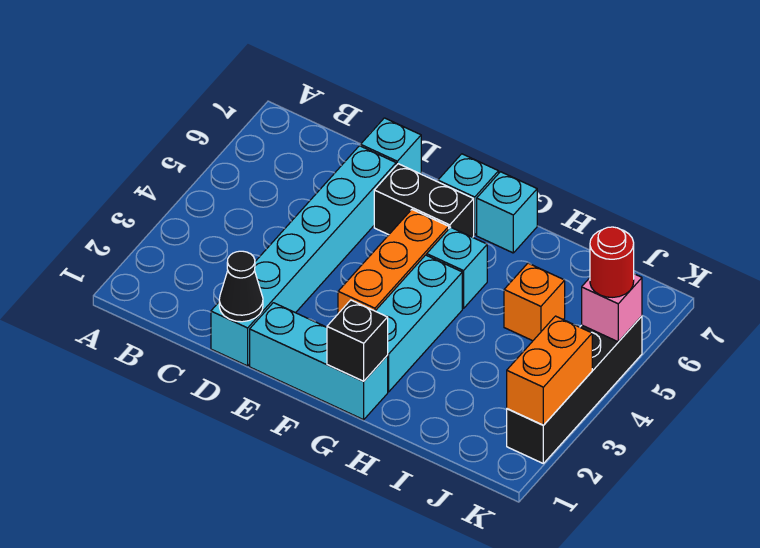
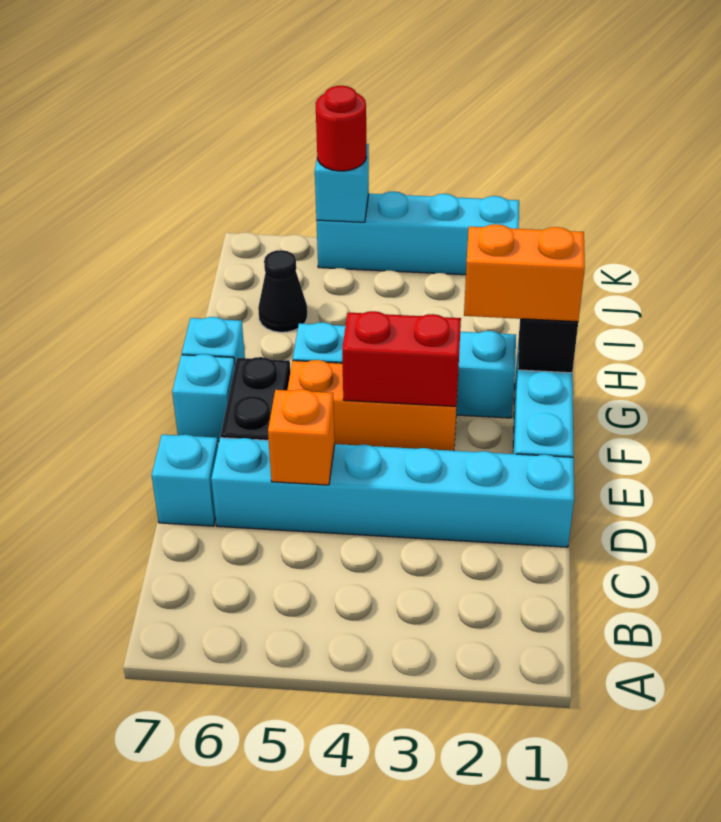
black 1x1 cone [219,251,263,322] -> black 1x1 cone moved to [258,250,307,332]
none -> red 1x2 brick [342,311,461,406]
orange 1x1 brick [504,263,565,341] -> orange 1x1 brick moved to [268,389,335,485]
black 1x4 brick [507,316,642,463] -> cyan 1x4 brick [316,191,519,275]
orange 1x2 brick [507,316,592,425] -> orange 1x2 brick moved to [464,224,585,322]
pink 1x1 brick [582,274,642,342] -> cyan 1x1 brick [315,144,369,222]

